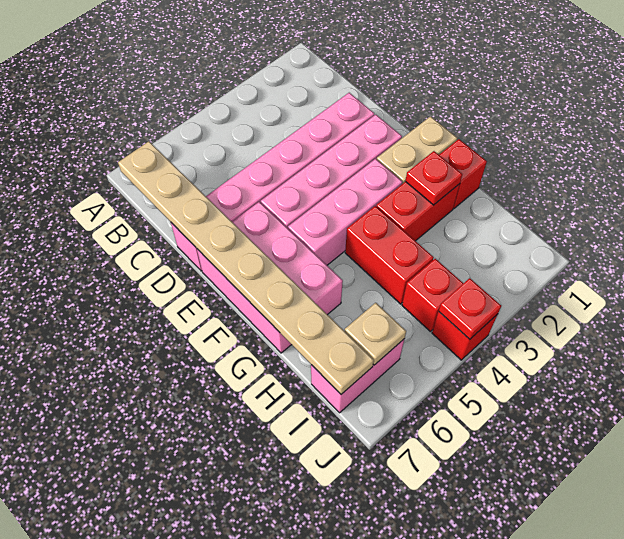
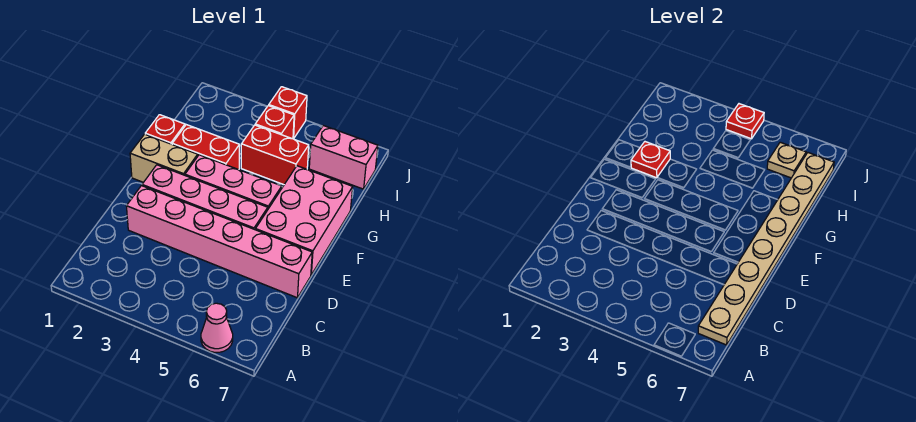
none -> pink 1x1 cone [201,303,233,352]
red 1x2 brick [345,206,434,304] -> red 1x2 brick turned to [241,125,309,185]

